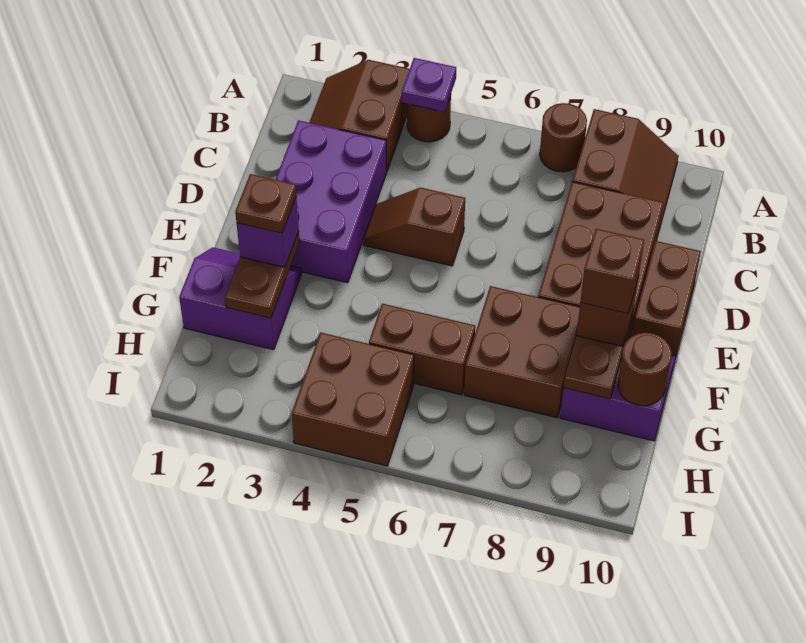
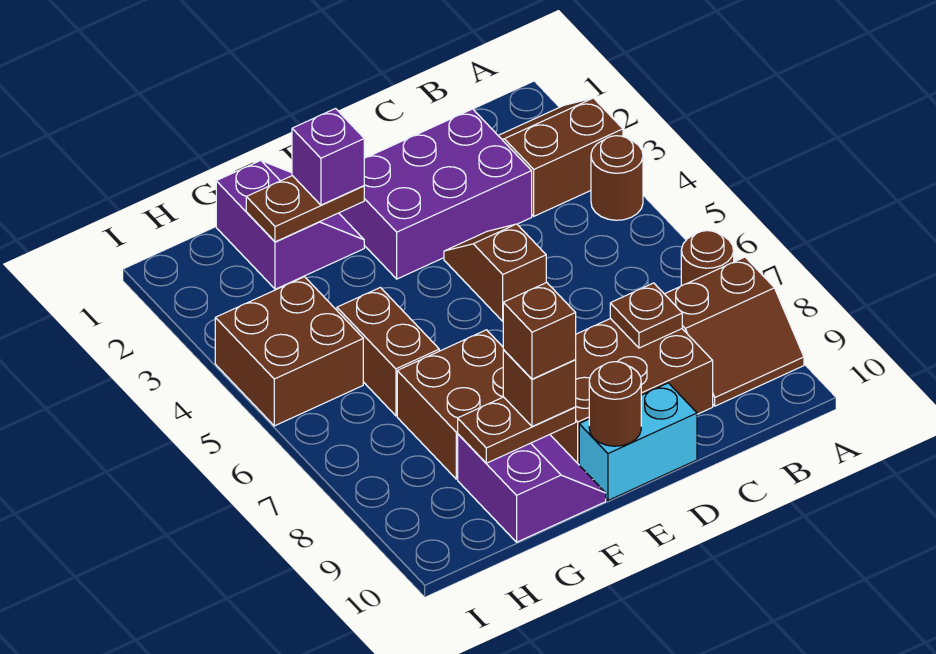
purple 1x1 plate [402,58,456,112] -> none
brown 1x2 brick [632,241,701,356] -> cyan 1x2 brick [579,383,697,500]
brown 1x1 plate [235,174,296,233] -> brown 1x1 plate moved to [610,283,682,348]
brown 1x1 round brick [618,333,672,406] -> brown 1x1 round brick moved to [589,362,641,446]

